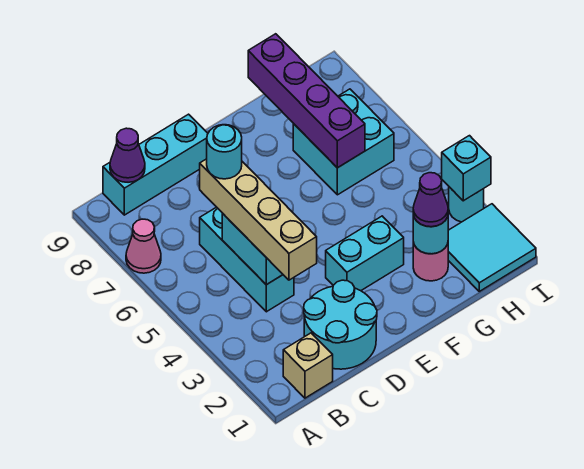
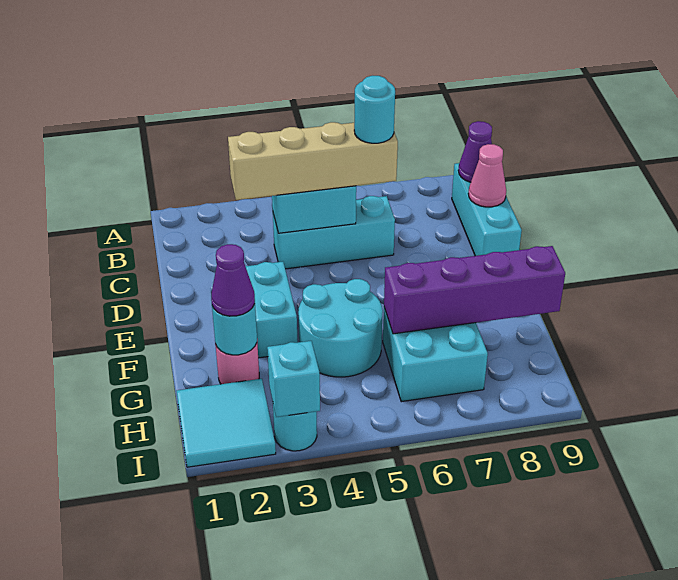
pink 1x1 cone [126,219,161,273] -> pink 1x1 cone moved to [468,144,506,207]
tan 1x1 brick [283,333,333,398] -> none
cyan 2x2 round brick [304,280,377,369] -> cyan 2x2 round brick moved to [298,279,383,377]

